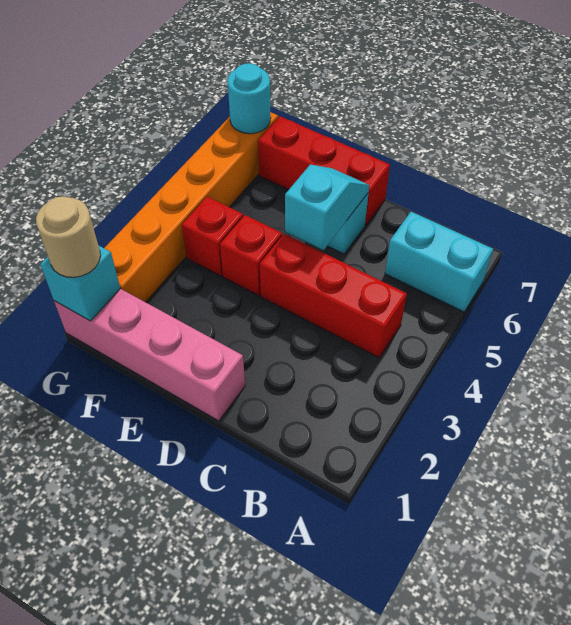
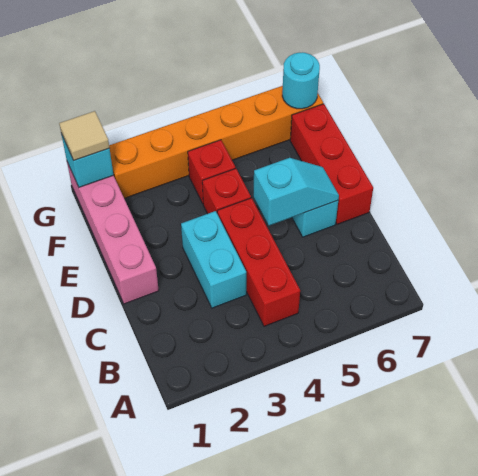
cyan 1x2 brick [385,212,493,312] -> cyan 1x2 brick moved to [181,211,246,308]
tan 1x1 round brick [36,196,101,277] -> tan 1x1 tile [59,111,109,160]

